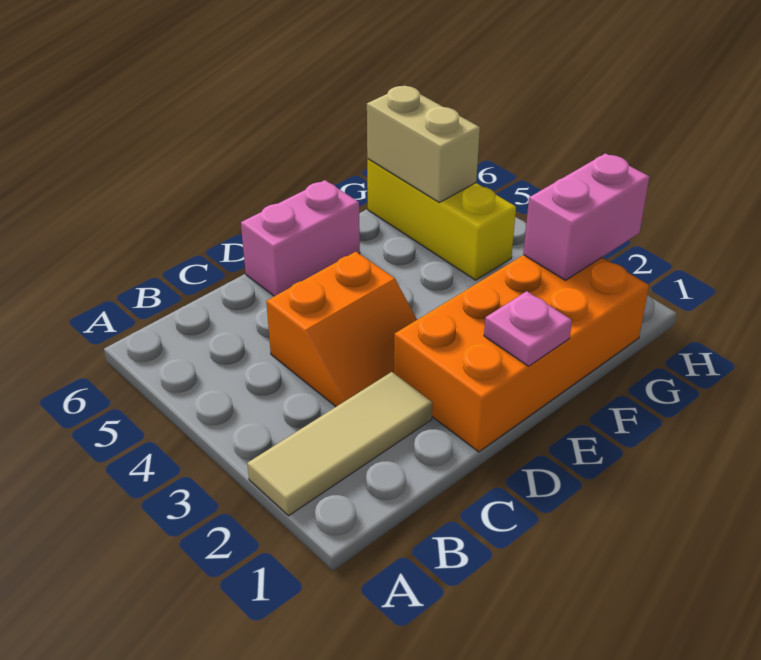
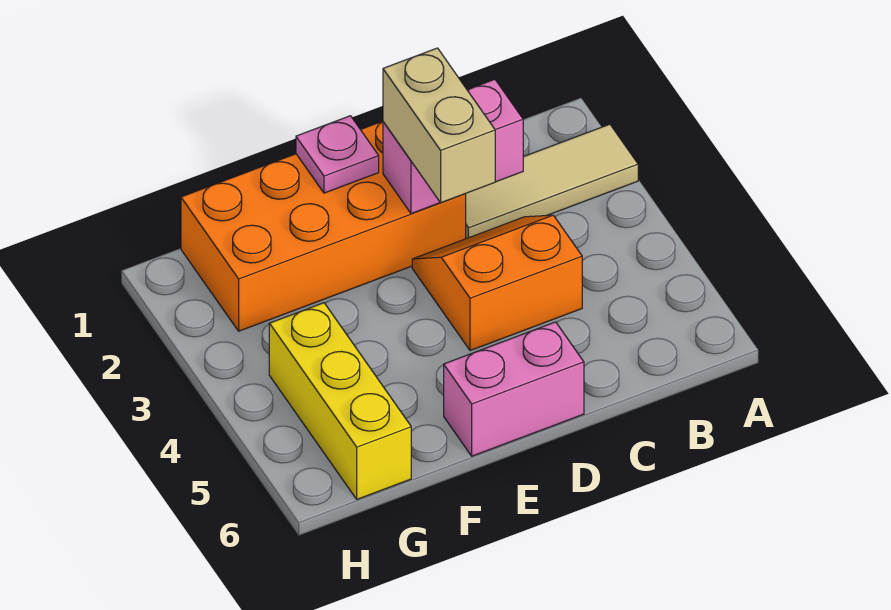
pink 1x2 brick [523,153,649,280] -> pink 1x2 brick moved to [383,79,523,214]
tan 1x2 brick [367,86,480,203] -> tan 1x2 brick moved to [383,48,495,203]

